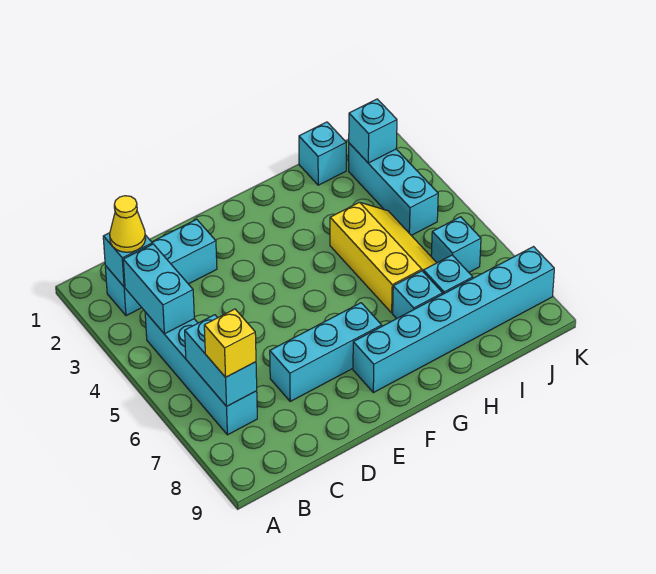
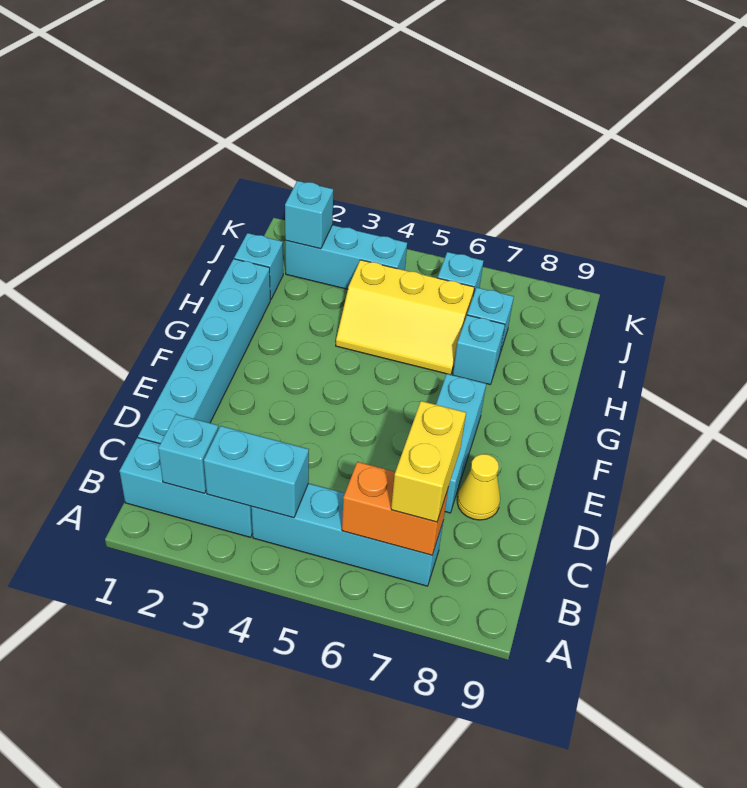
cyan 1x3 brick [105,219,217,316] -> cyan 1x3 brick turned to [120,438,253,537]
yellow 1x1 cone [110,196,145,252] -> yellow 1x1 cone moved to [457,454,500,520]
cyan 1x2 brick [185,315,257,406] -> orange 1x2 brick [342,462,448,555]
yellow 1x1 brick [204,309,256,377] -> yellow 1x2 brick [391,401,466,522]
cyan 1x6 brick [353,247,554,393] -> cyan 1x6 brick moved to [138,259,270,444]
yellow 2x3 slope [330,202,437,313] -> yellow 2x3 slope turned to [336,260,474,375]

